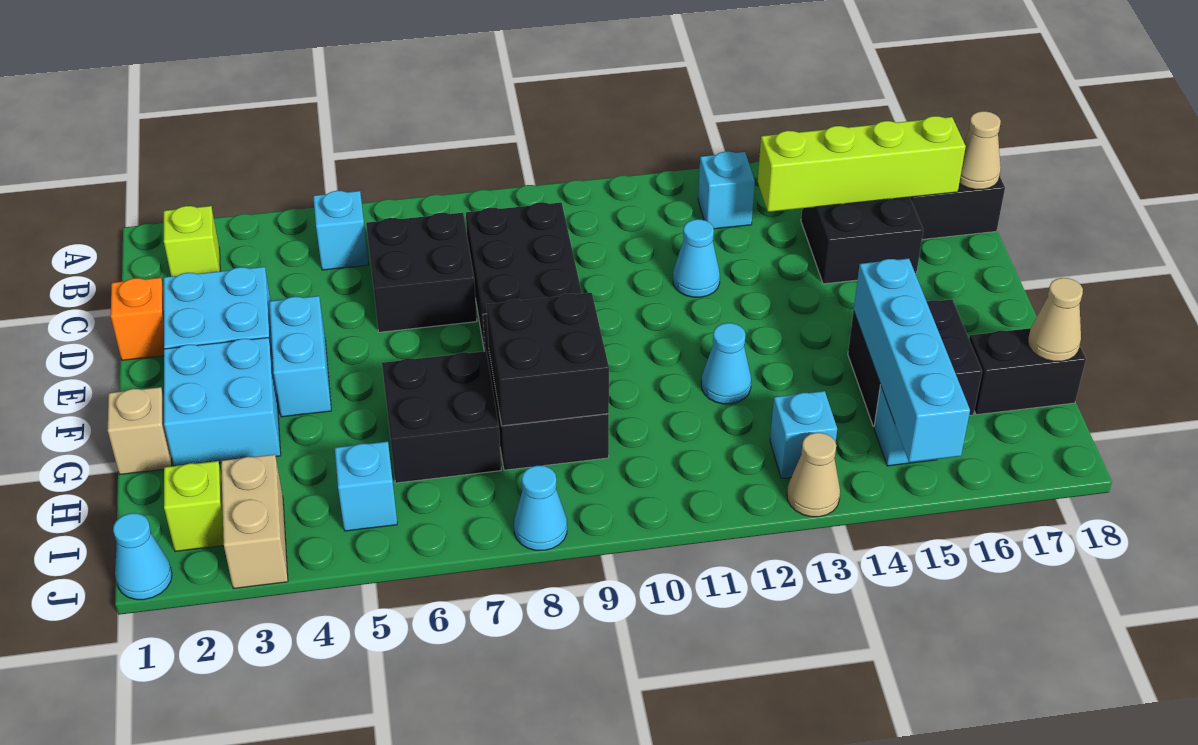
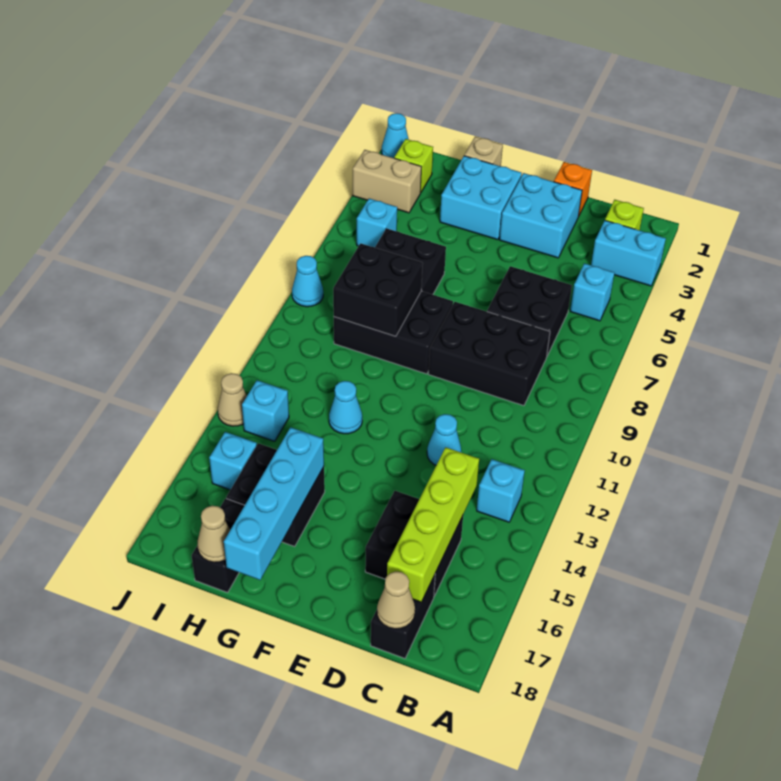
cyan 1x2 brick [269,296,331,417] -> cyan 1x2 brick moved to [591,220,666,286]
cyan 1x4 brick [854,258,970,462] -> cyan 1x4 brick turned to [224,427,324,580]

